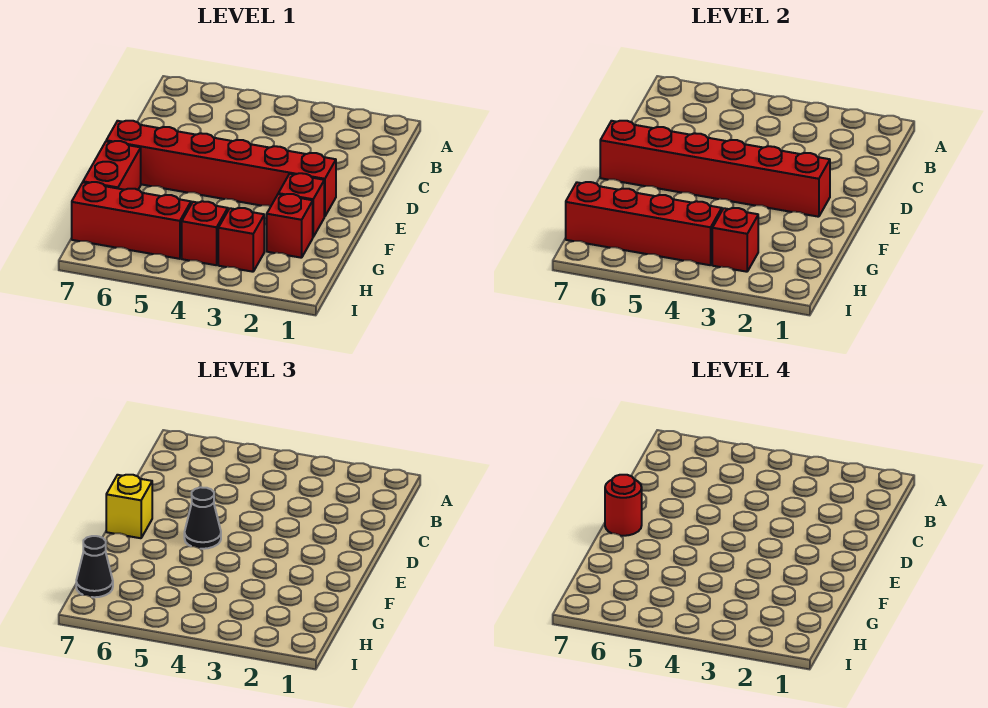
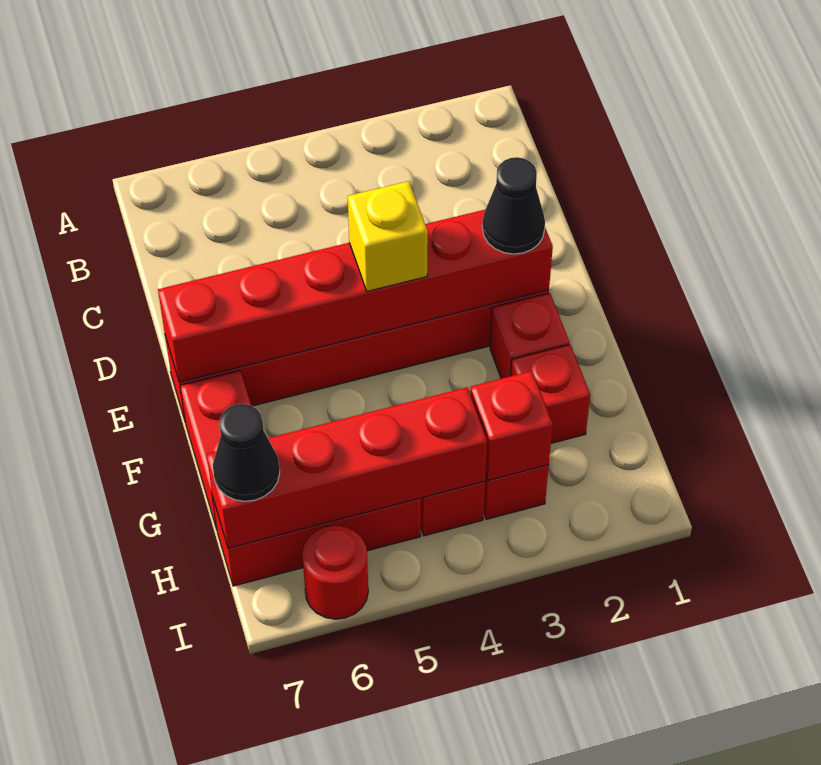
black 1x1 cone [184,487,221,549] -> black 1x1 cone moved to [482,157,545,254]
yellow 1x1 brick [106,475,152,538] -> yellow 1x1 brick moved to [348,181,428,291]
red 1x1 round brick [605,475,642,536] -> red 1x1 round brick moved to [302,525,368,619]

